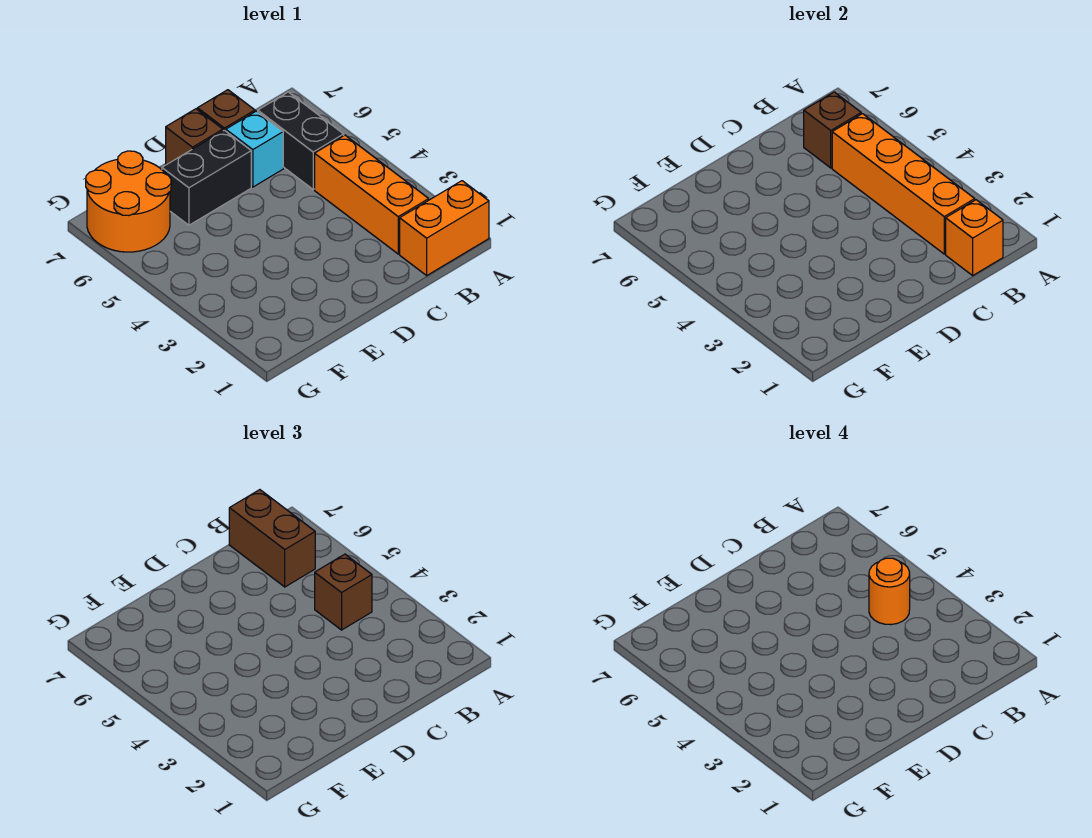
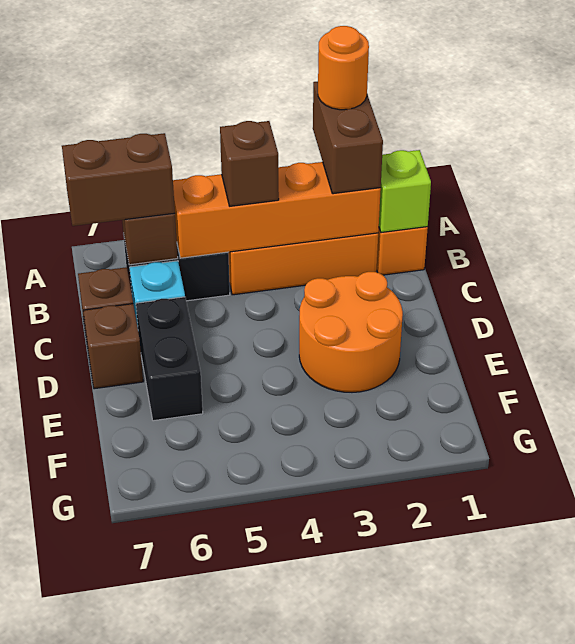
none -> brown 1x2 brick [313,81,383,194]
orange 1x1 brick [946,200,1003,275] -> lime 1x1 brick [379,150,431,233]
orange 1x1 round brick [869,558,910,625] -> orange 1x1 round brick moved to [318,26,369,110]
orange 2x2 round brick [86,151,171,252] -> orange 2x2 round brick moved to [299,272,403,392]

